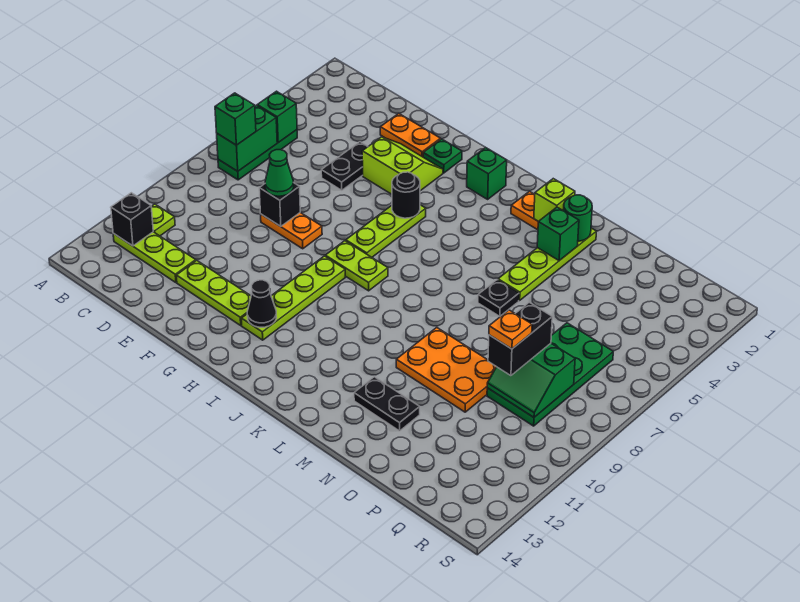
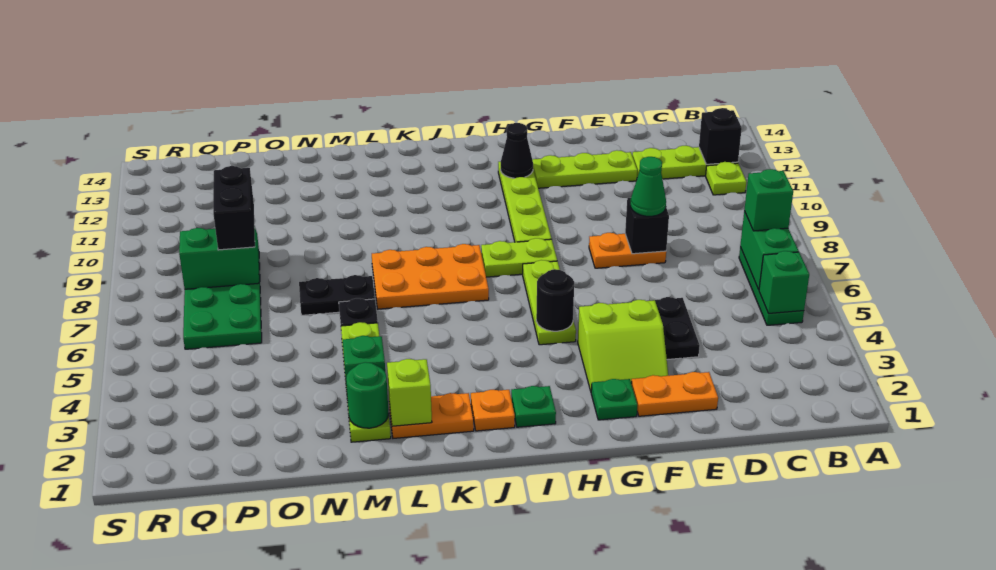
green 1x1 brick [467,147,507,199] -> green 1x1 plate [511,386,556,427]
orange 2x3 plate [396,327,496,412] -> orange 2x3 plate moved to [372,244,489,309]
black 1x2 plate [354,377,420,431] -> black 1x2 plate moved to [299,275,375,315]
orange 1x1 plate [489,310,532,349] -> orange 1x1 plate moved to [471,390,515,431]

